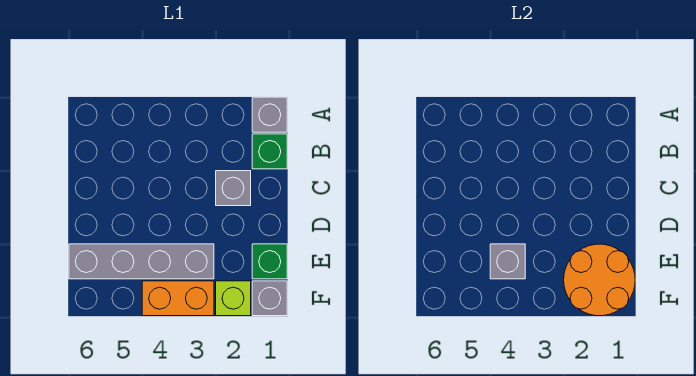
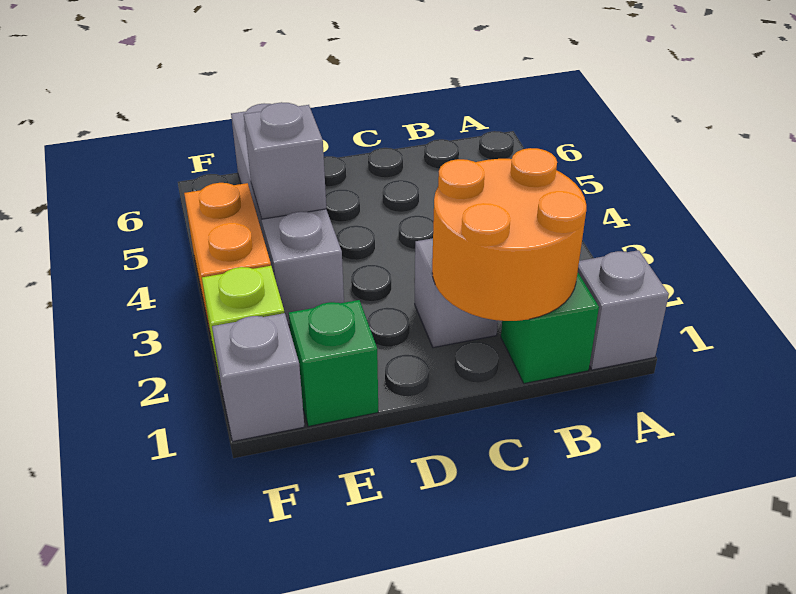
orange 2x2 round brick [564,244,635,316] -> orange 2x2 round brick moved to [432,148,586,321]

